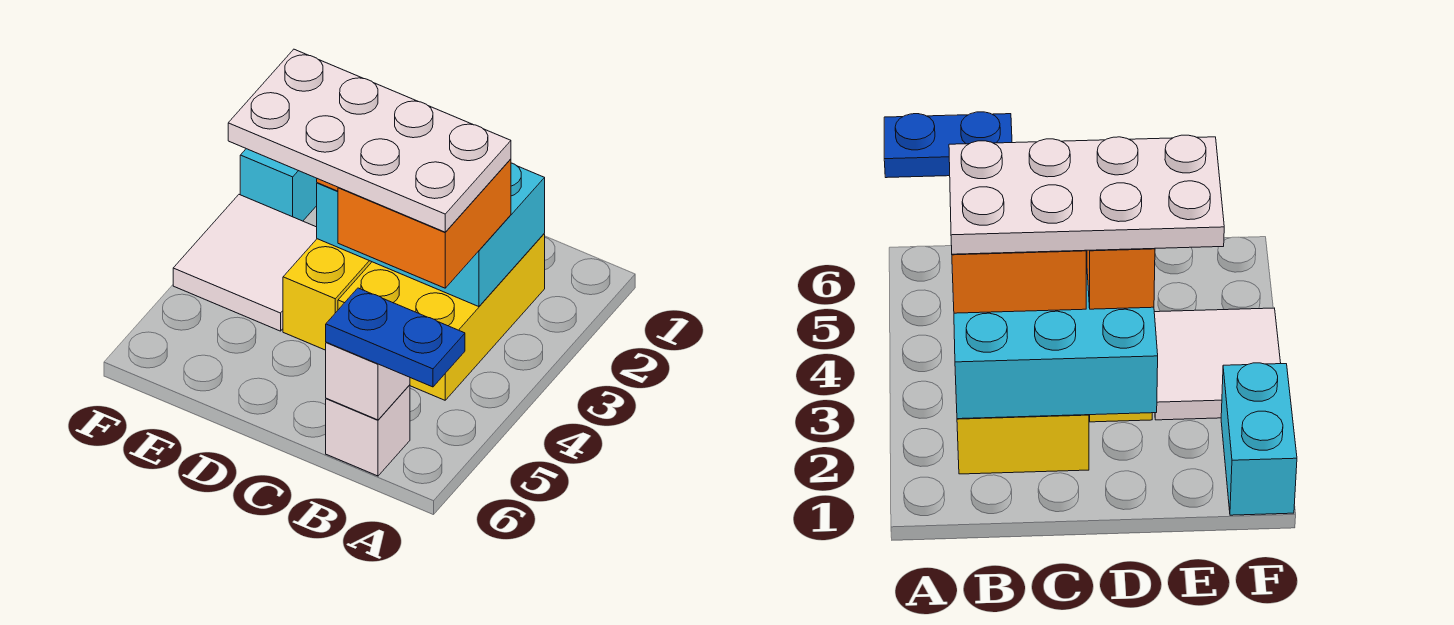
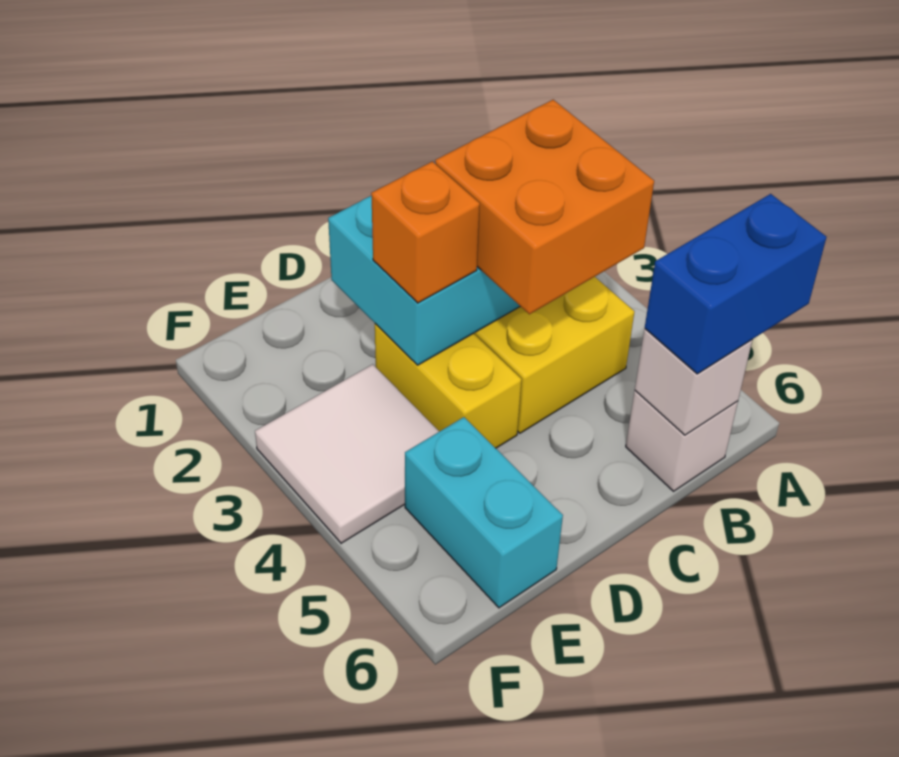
blue 1x2 plate [326,288,465,387] -> blue 1x2 brick [645,194,826,374]
white 2x4 plate [228,49,511,232] -> none
cyan 1x2 brick [240,149,317,221] -> cyan 1x2 brick moved to [405,417,563,608]

